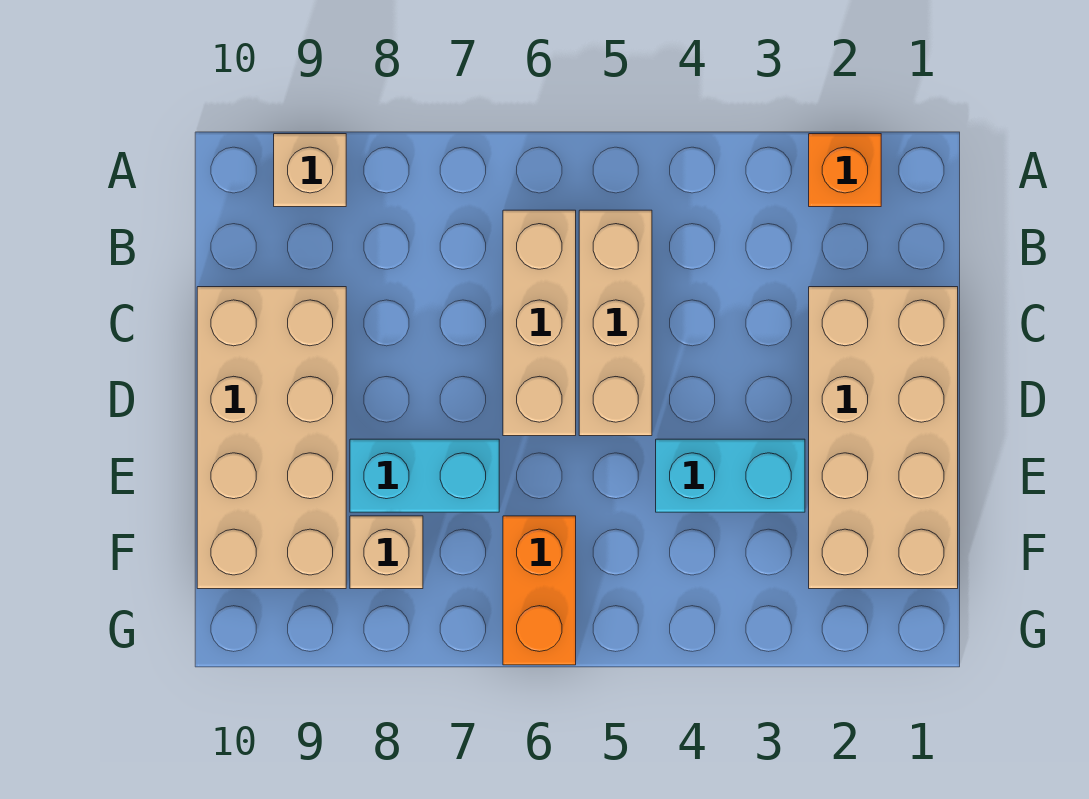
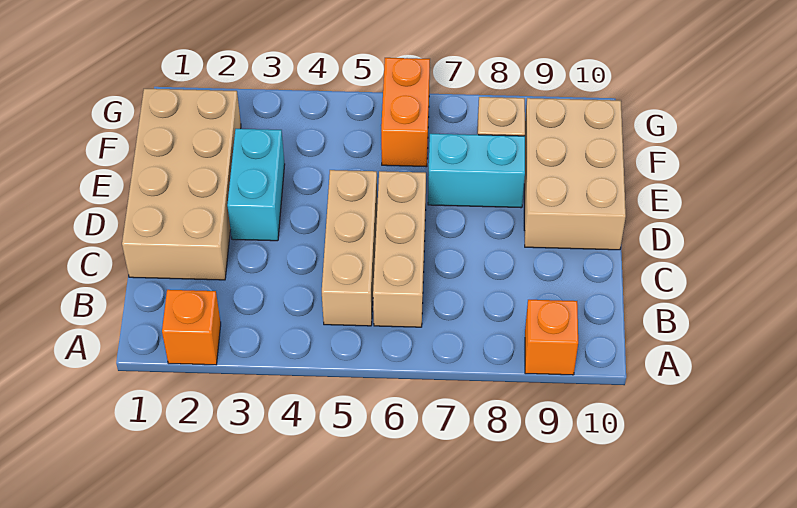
tan 1x1 brick [274,134,346,207] -> orange 1x1 brick [525,300,578,375]
tan 2x4 brick [197,287,346,589] -> tan 2x3 brick [524,98,626,250]
cyan 1x2 brick [656,439,805,512] -> cyan 1x2 brick turned to [227,129,285,241]

